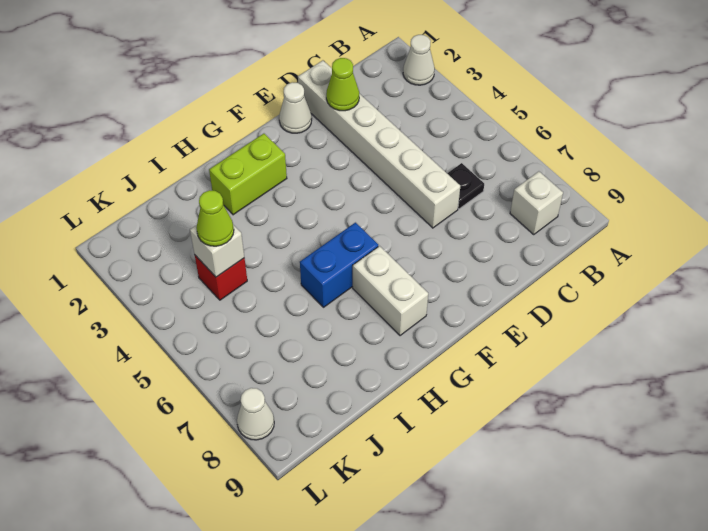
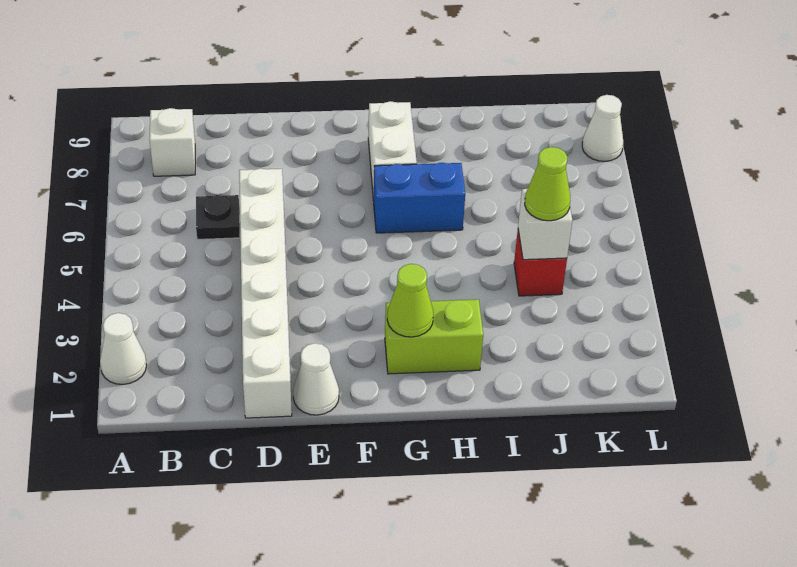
lime 1x1 cone [326,58,359,111] -> lime 1x1 cone moved to [387,264,433,337]

